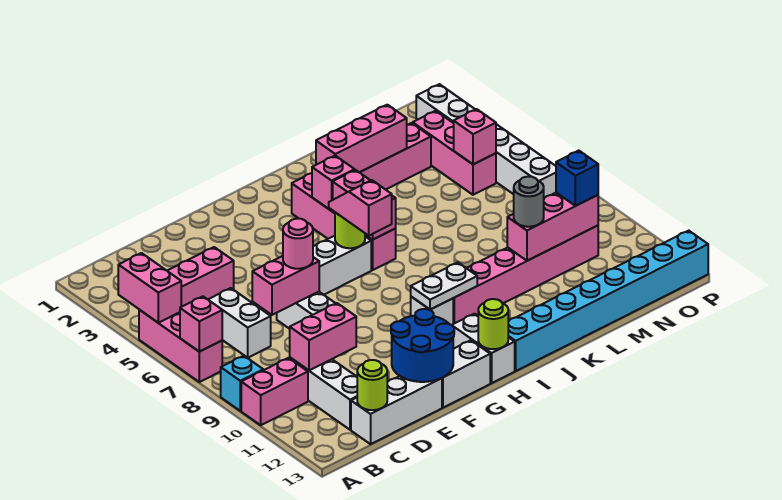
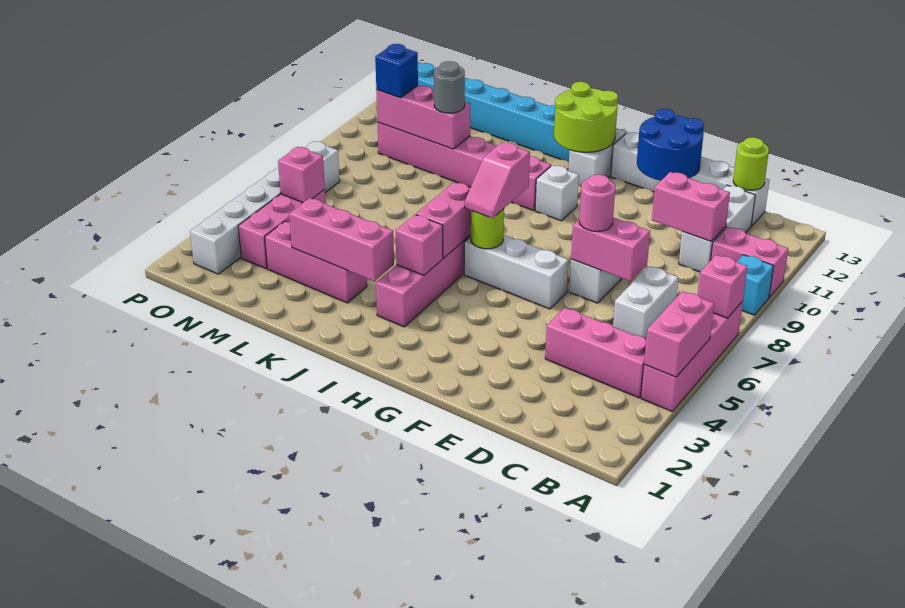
pink 1x3 brick [139,310,222,382] -> pink 1x4 brick [641,301,743,412]
white 1x2 plate [411,262,477,310] -> none
lime 1x1 round brick [478,299,508,349] -> lime 2x2 round brick [554,82,618,152]

